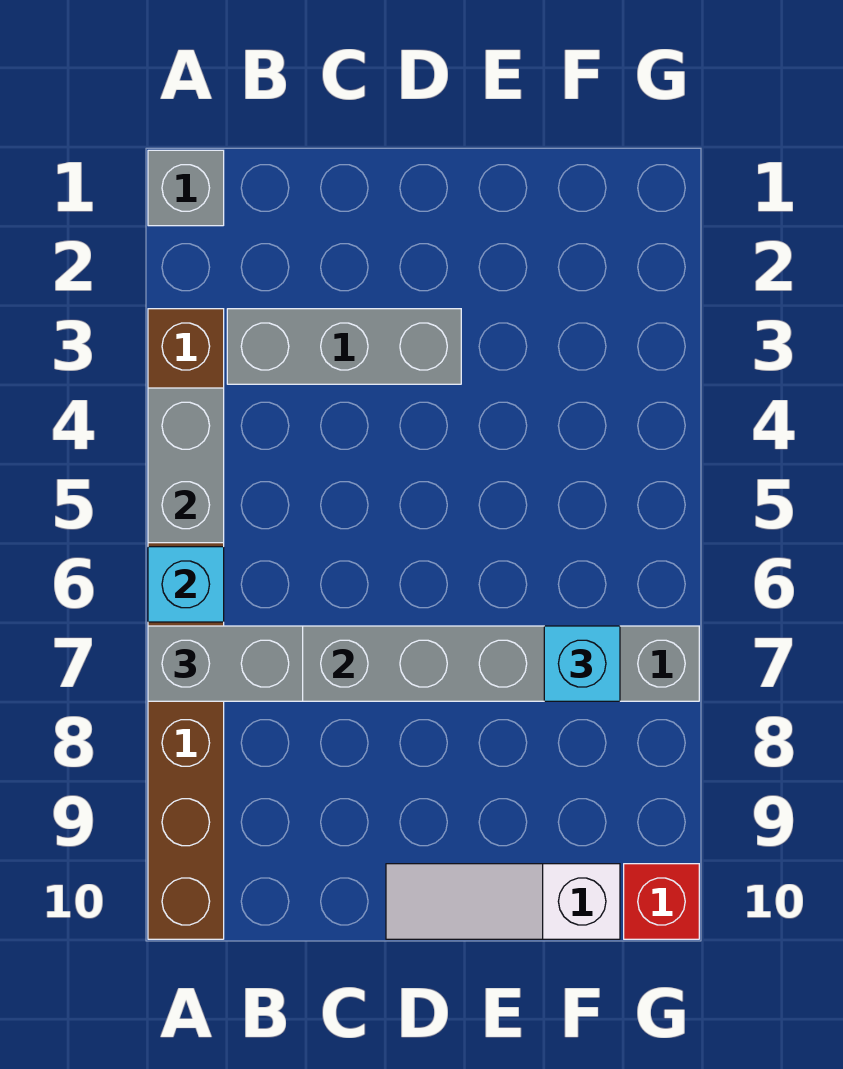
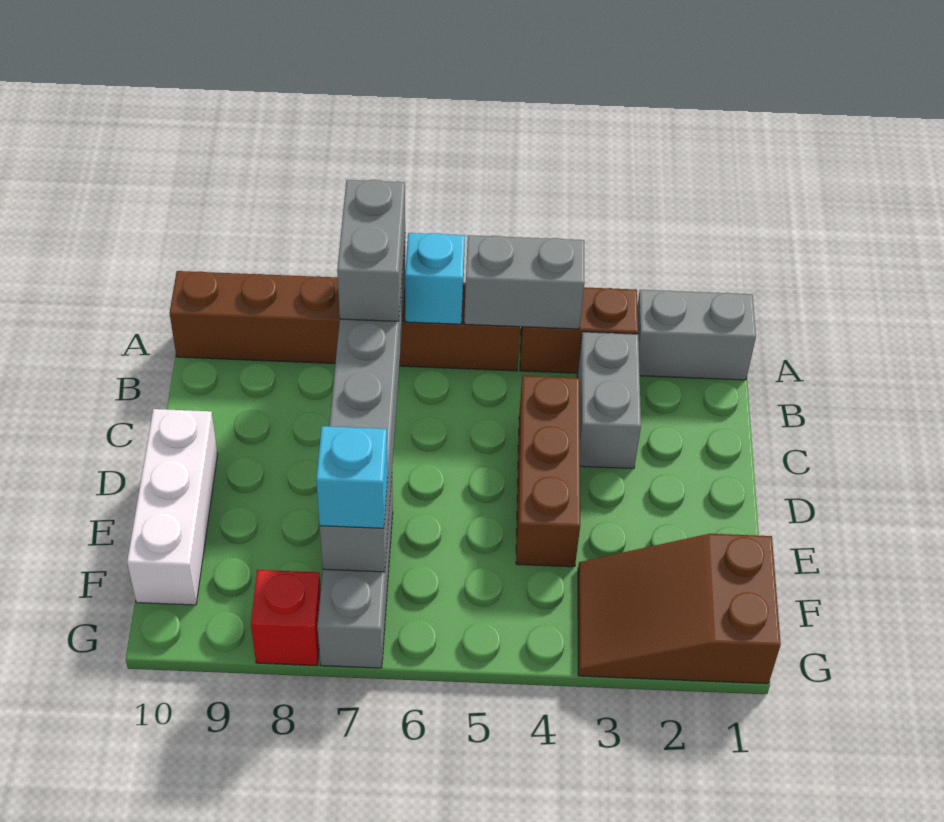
grey 1x1 brick [148,150,224,226] -> grey 1x2 brick [637,290,756,380]
grey 1x3 brick [227,309,461,384] -> grey 1x2 brick [577,332,641,469]
none -> brown 1x3 brick [516,376,580,567]
white 1x3 slope [386,864,620,939] -> white 1x3 brick [127,409,218,605]
none -> brown 2x3 slope [578,534,781,684]
red 1x1 brick [624,864,699,939] -> red 1x1 brick moved to [251,570,321,666]

